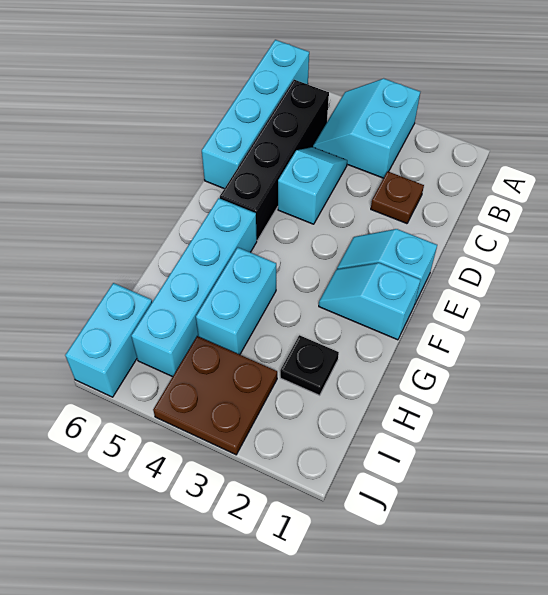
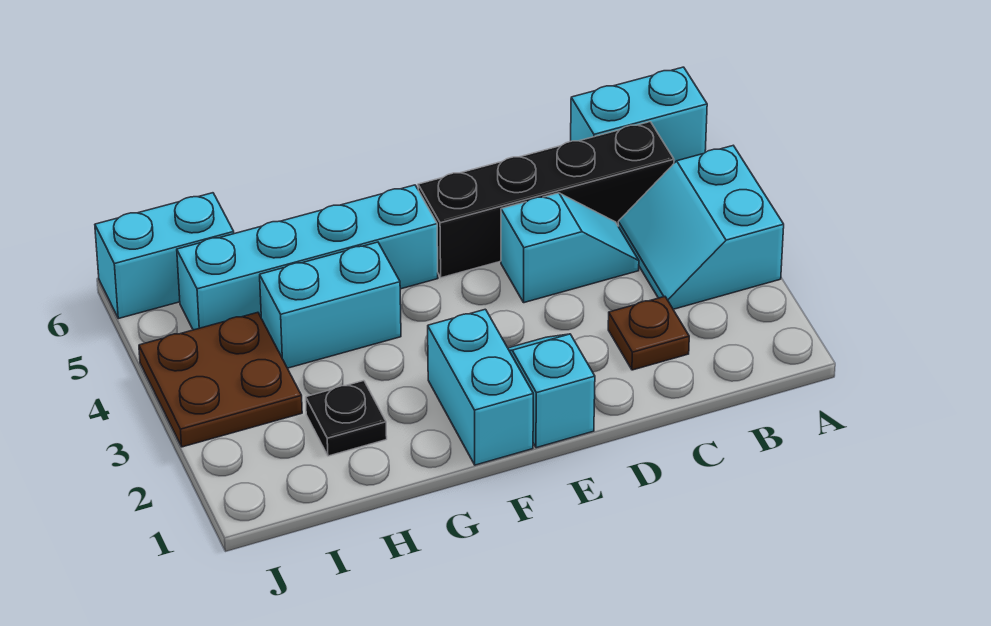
cyan 2x2 slope [313,79,420,178] -> cyan 2x2 slope turned to [618,146,784,309]
cyan 1x4 brick [202,40,309,189] -> cyan 1x2 brick [571,67,707,163]
cyan 1x2 slope [319,263,420,340] -> cyan 1x2 brick [428,309,533,465]

